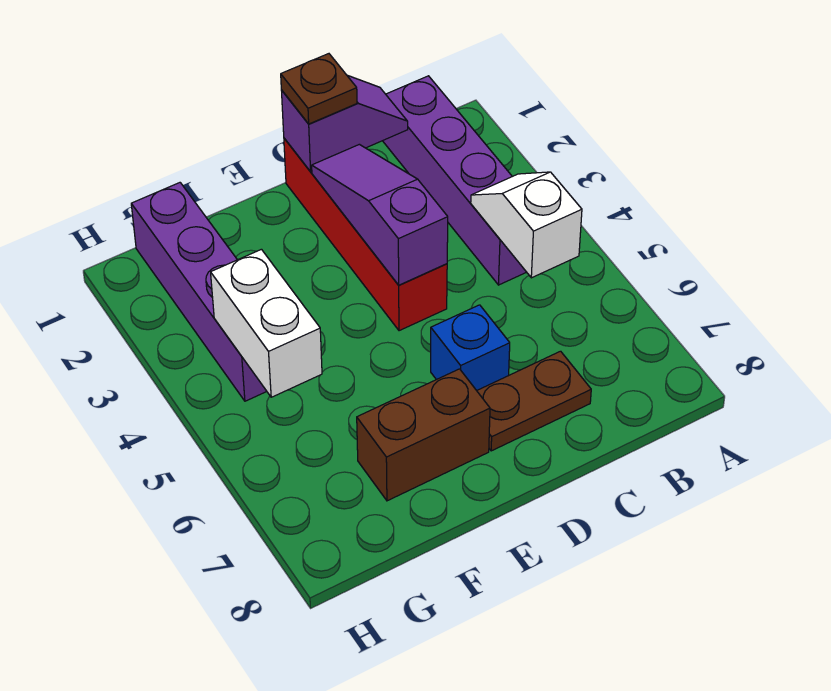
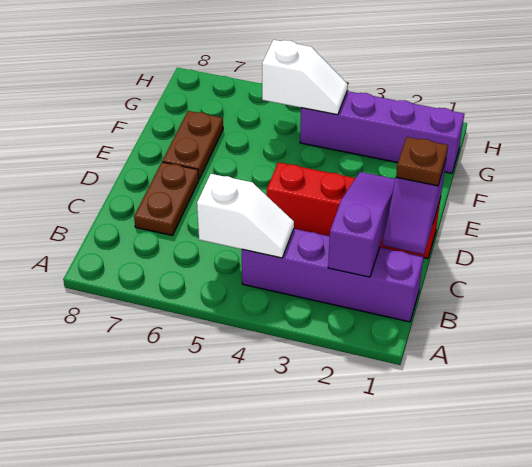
purple 1x3 slope [312,144,448,285] -> purple 1x3 slope turned to [328,172,396,277]
blue 1x1 brick [431,305,510,391] -> none
brown 1x2 brick [357,369,490,501] -> brown 1x2 plate [162,111,223,179]
white 1x2 brick [211,249,322,397] -> white 1x2 slope [262,40,348,115]

